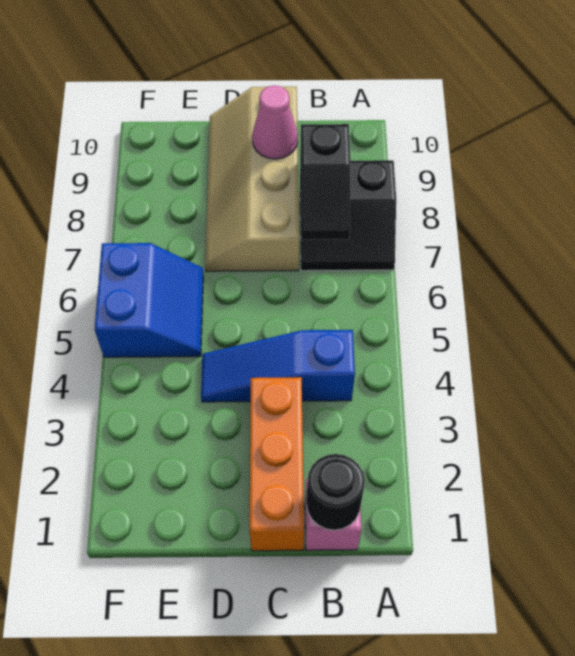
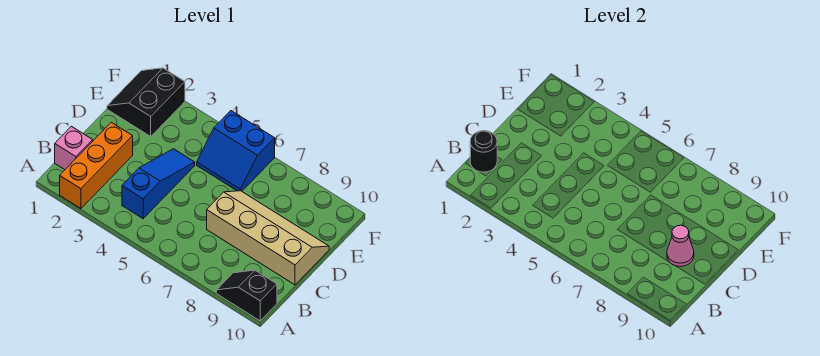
black 2x2 slope [300,160,396,271] -> black 2x2 slope moved to [107,68,185,136]
black 1x2 slope [300,124,351,240] -> black 1x2 slope moved to [216,270,277,321]
orange 1x3 brick [250,377,304,551] -> orange 1x3 brick turned to [60,122,133,209]

